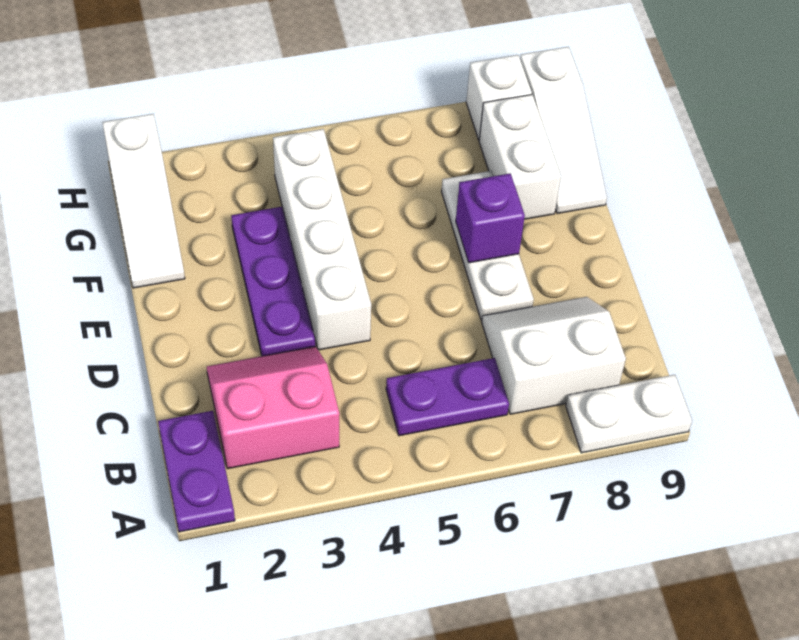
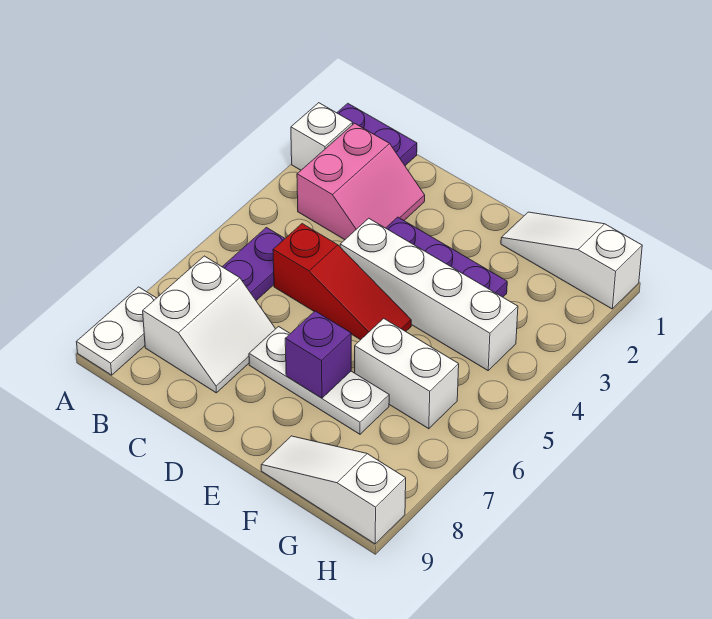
none -> red 1x3 slope [273,224,411,340]
white 1x2 brick [479,95,561,219] -> white 1x2 brick moved to [355,318,459,429]
white 1x1 brick [466,55,532,140] -> white 1x1 brick moved to [291,103,353,170]

